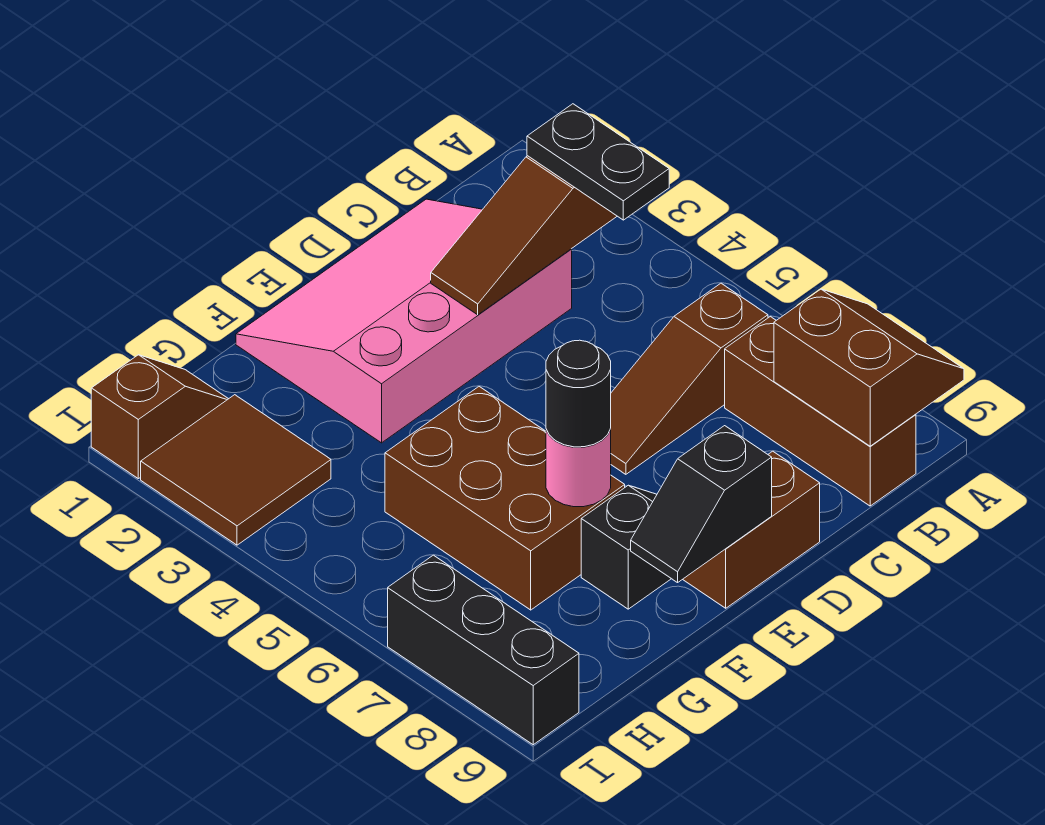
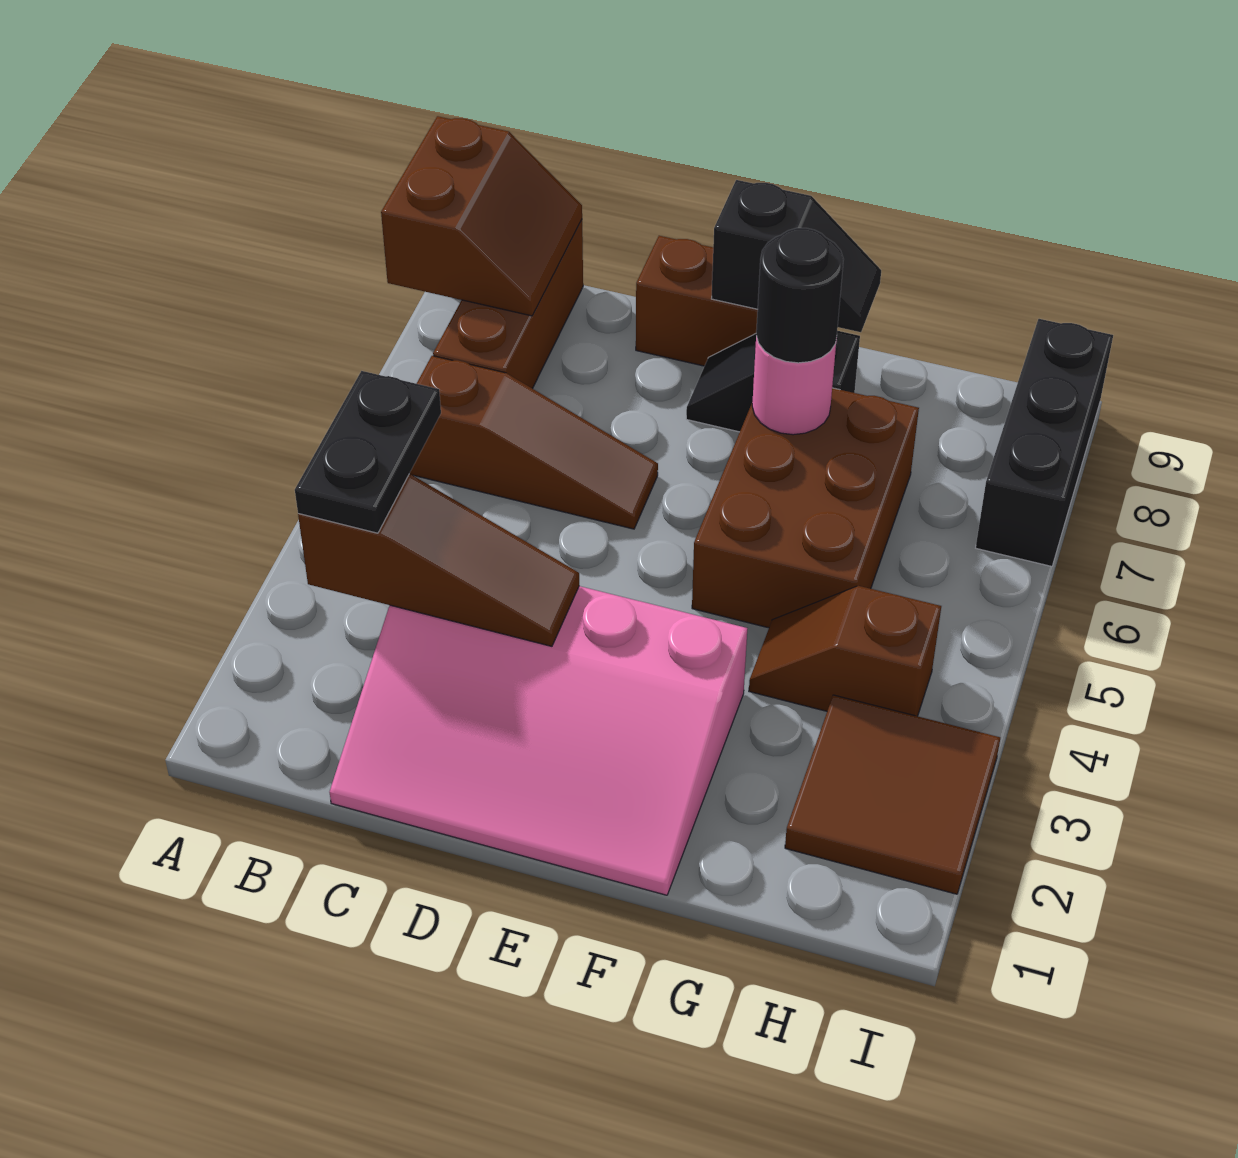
brown 2x2 slope [774,289,964,446] -> brown 2x2 slope turned to [381,116,582,316]
brown 1x2 slope [91,355,228,479] -> brown 1x2 slope moved to [749,586,941,716]

